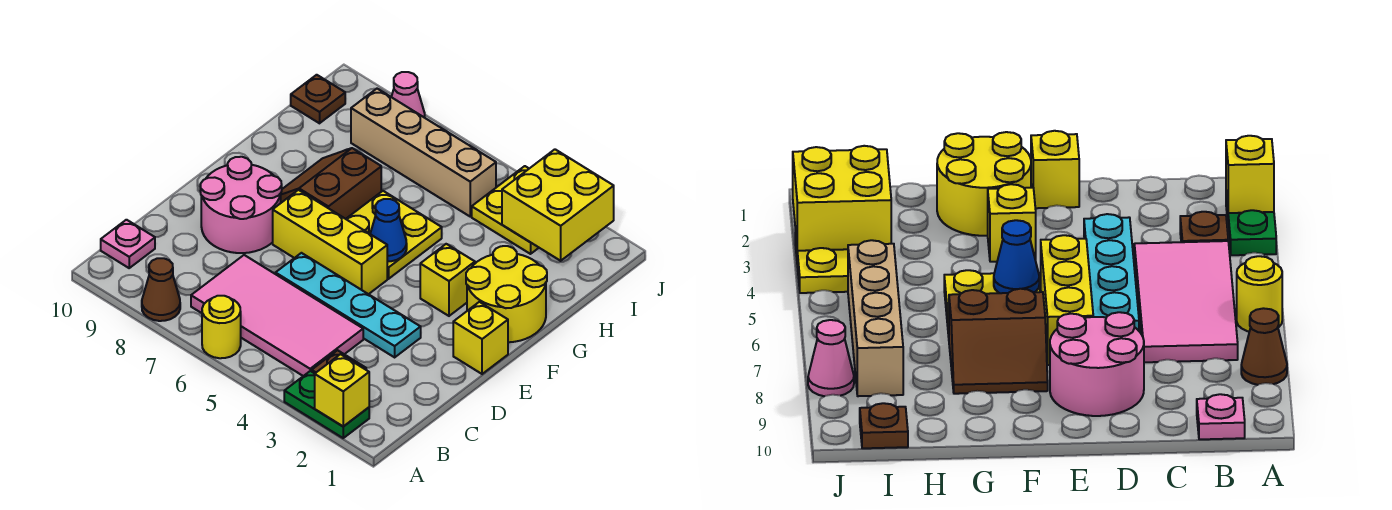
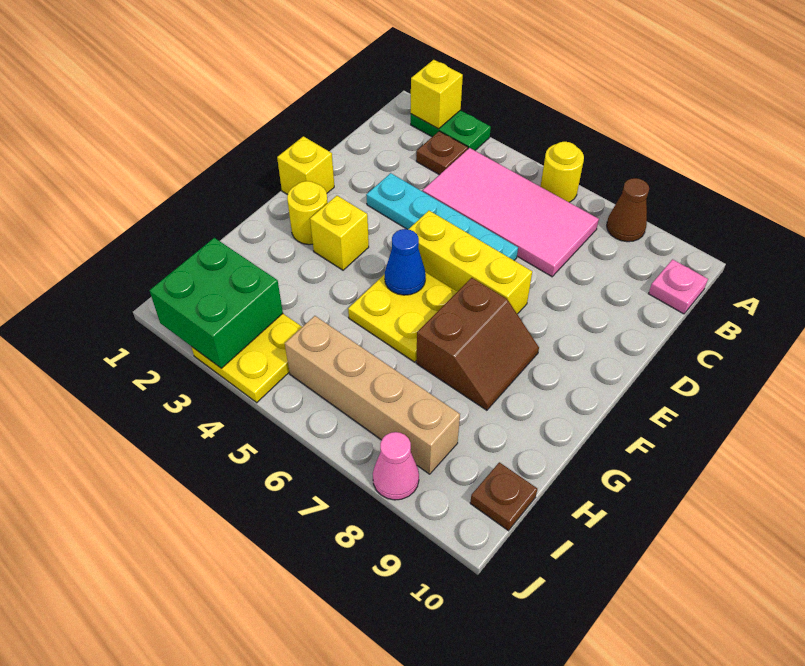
pink 2x2 round brick [200,157,282,253] -> none
yellow 2x2 round brick [466,246,547,342] -> yellow 1x1 round brick [287,181,328,245]
yellow 2x2 brick [502,149,614,261] -> green 2x2 brick [150,238,283,368]

